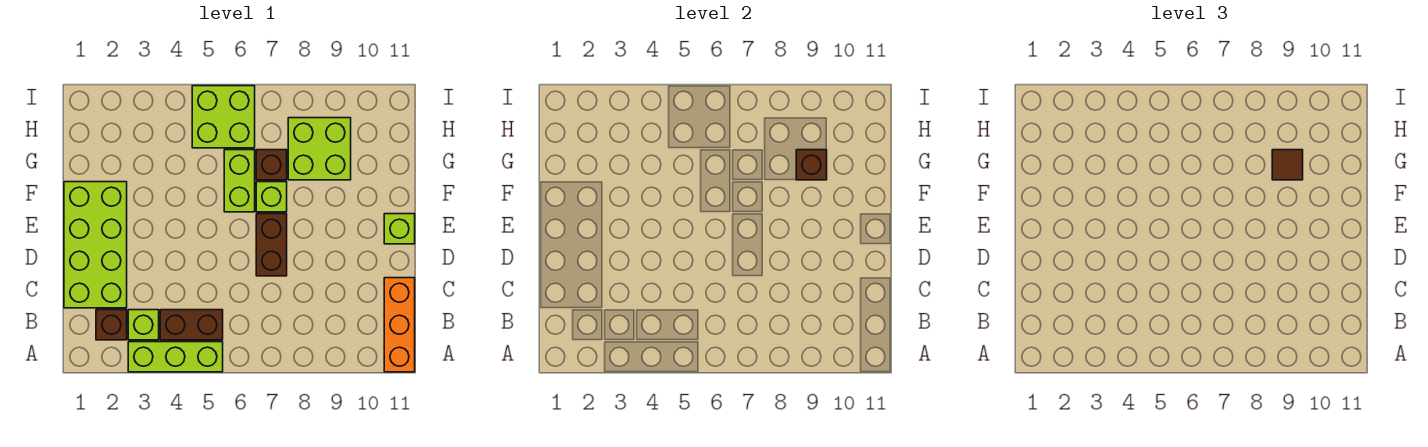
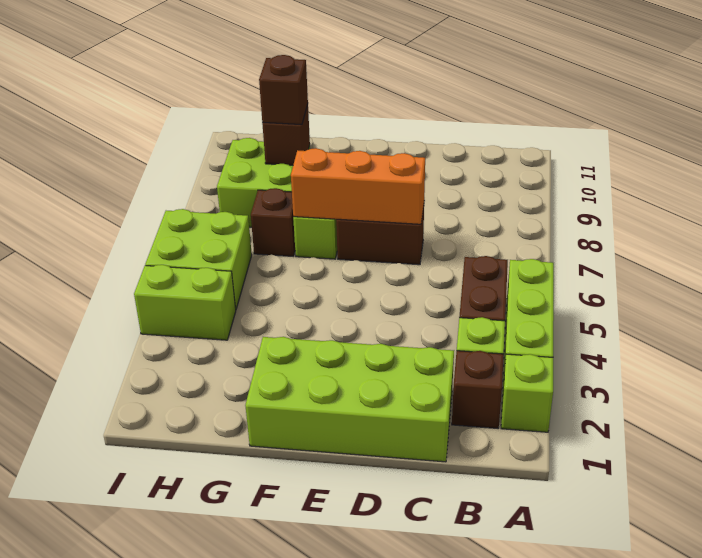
orange 1x3 brick [384,278,415,372] -> orange 1x3 brick moved to [291,148,425,224]
lime 1x1 brick [384,214,415,244] -> lime 1x1 brick moved to [501,354,553,432]
lime 1x2 brick [224,150,255,212] -> lime 1x2 brick moved to [134,265,236,340]
brown 1x1 tile [1272,150,1303,180] -> brown 1x1 brick [259,55,308,125]

